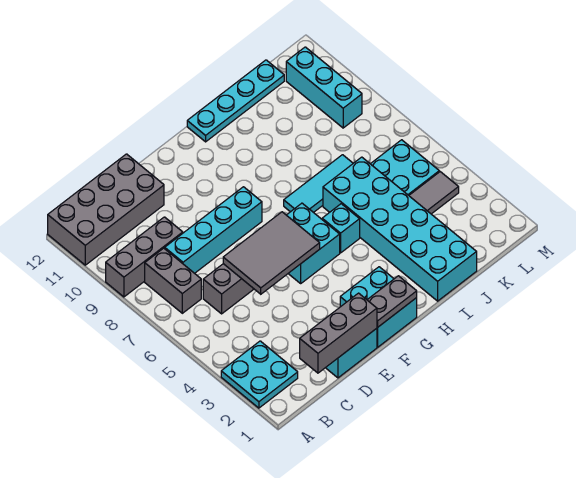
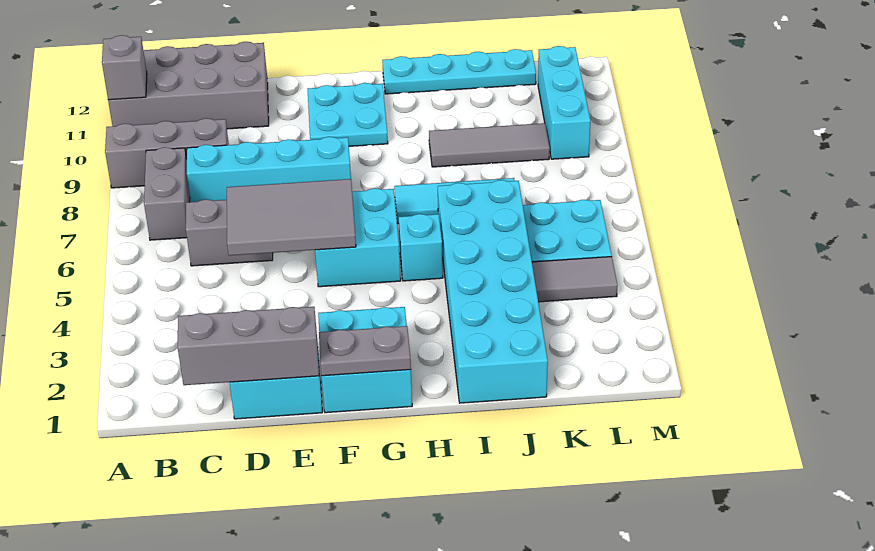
cyan 2x2 plate [221,341,298,408] -> cyan 2x2 plate moved to [308,83,388,146]
none -> grey 1x1 brick [102,35,147,100]
none -> grey 1x3 tile [429,123,550,167]

